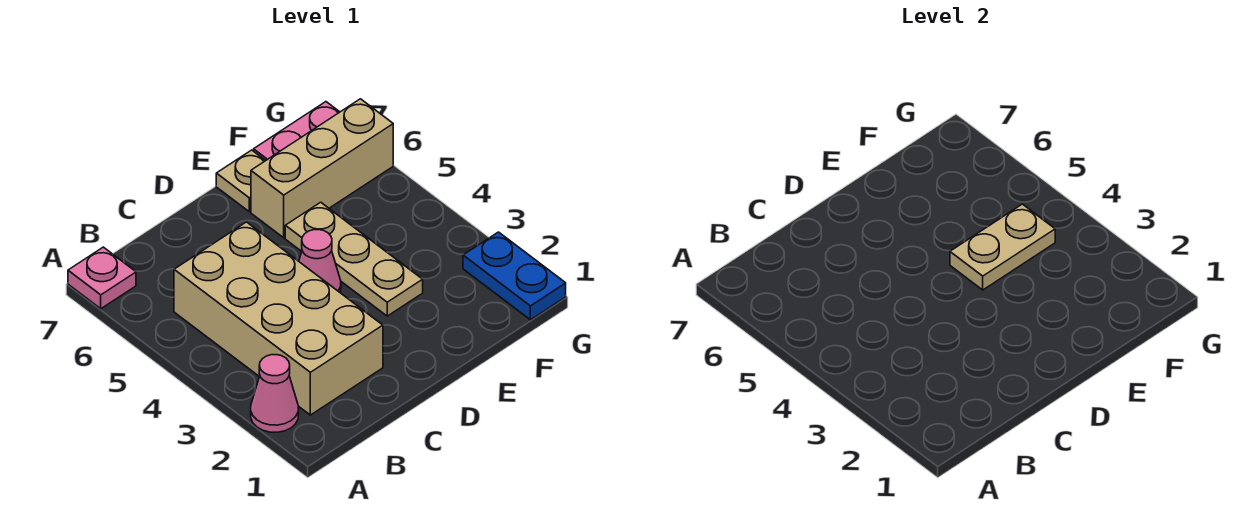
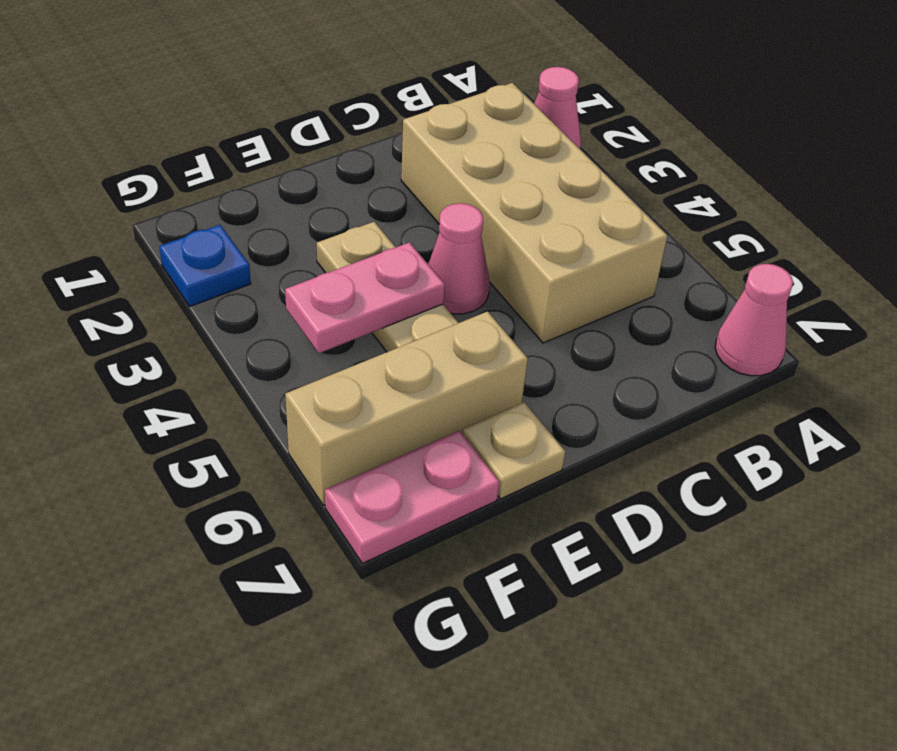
pink 1x1 plate [68,247,136,309] -> pink 1x1 cone [715,264,793,376]
tan 1x2 plate [950,204,1055,290] -> pink 1x2 plate [285,242,445,353]
blue 1x2 plate [463,232,566,320] -> blue 1x1 plate [159,225,251,306]

